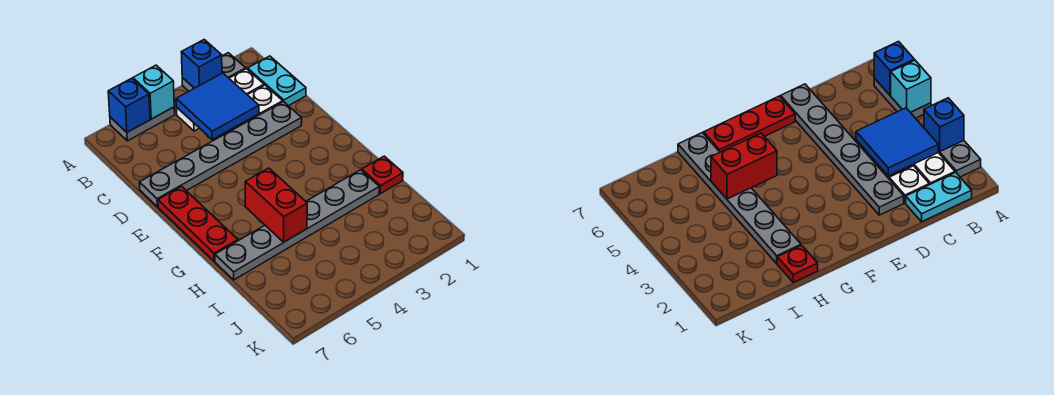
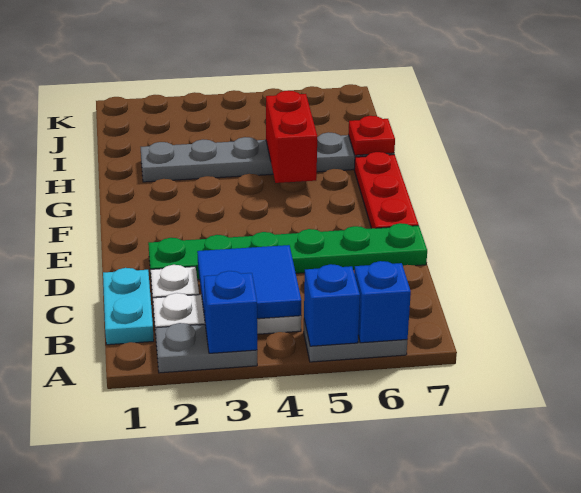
cyan 1x1 brick [133,65,174,119] -> blue 1x1 brick [304,264,360,346]
grey 1x6 plate [139,102,302,207] -> green 1x6 plate [148,223,427,280]
red 1x1 plate [362,156,403,194] -> red 1x1 plate moved to [348,116,395,155]

